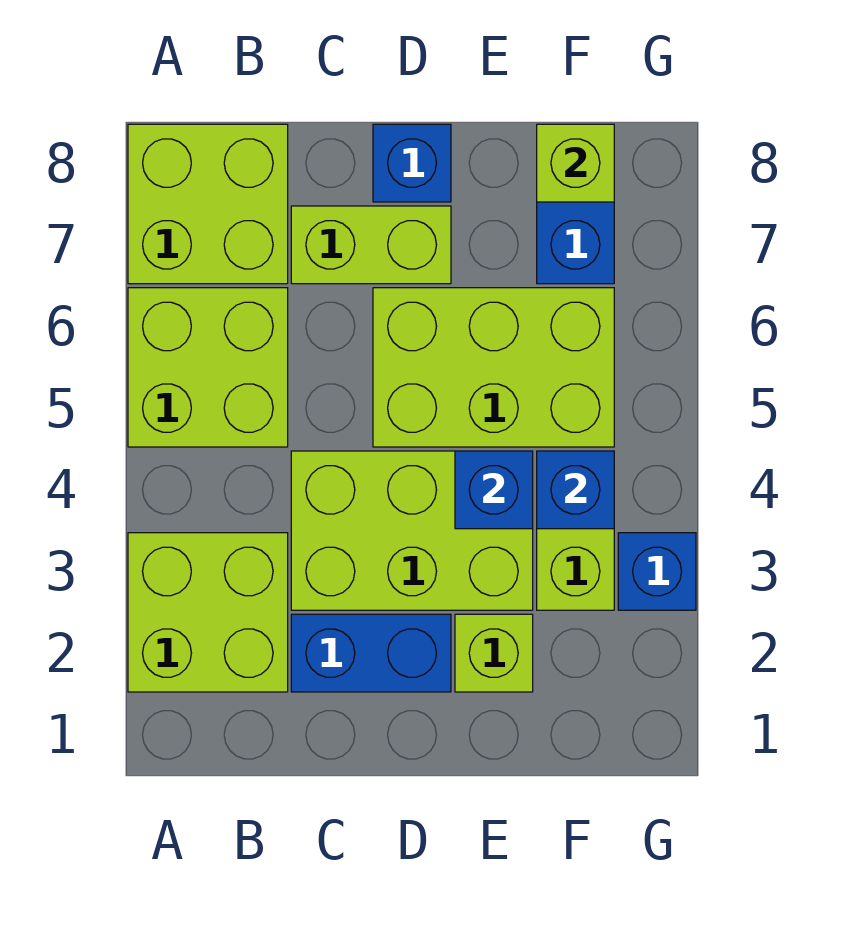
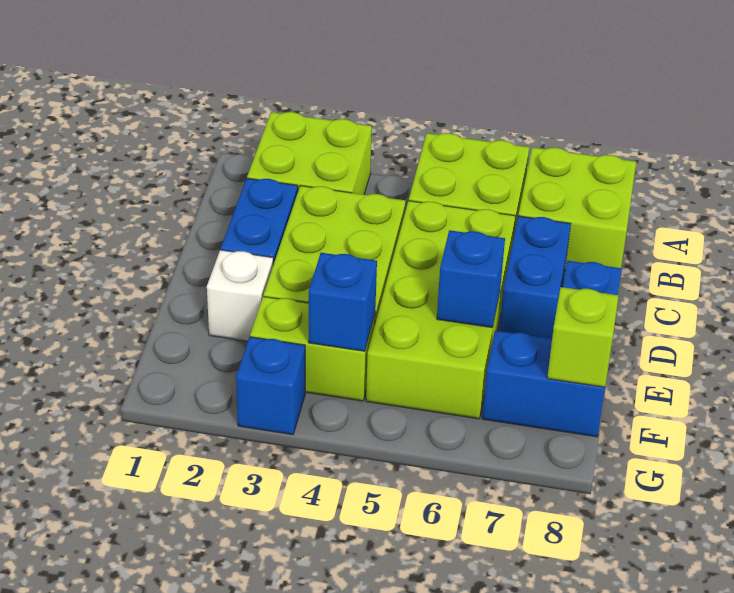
lime 1x2 brick [291,206,451,284] -> blue 1x2 brick [499,216,571,339]
lime 2x3 brick [373,288,614,447] -> lime 2x4 brick [366,201,515,419]
lime 1x1 brick [455,614,533,692] -> white 1x1 brick [207,250,273,341]
blue 1x1 brick [455,451,533,529] -> blue 1x1 brick moved to [437,230,505,328]

